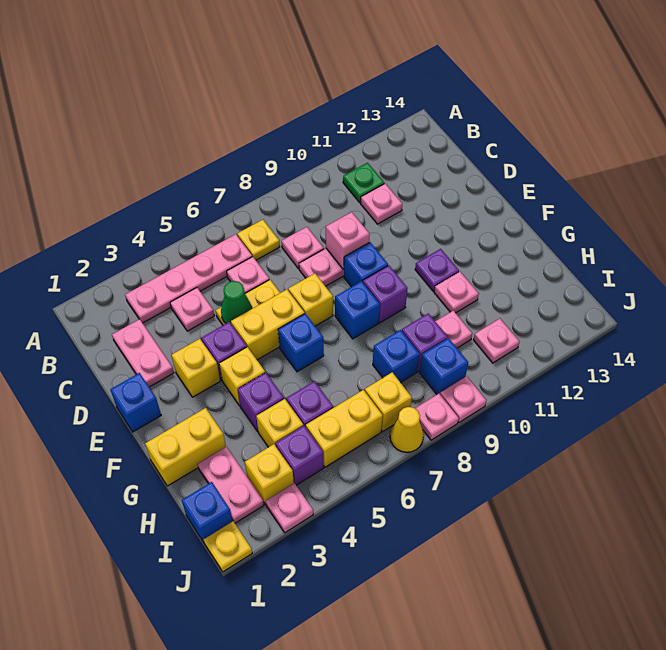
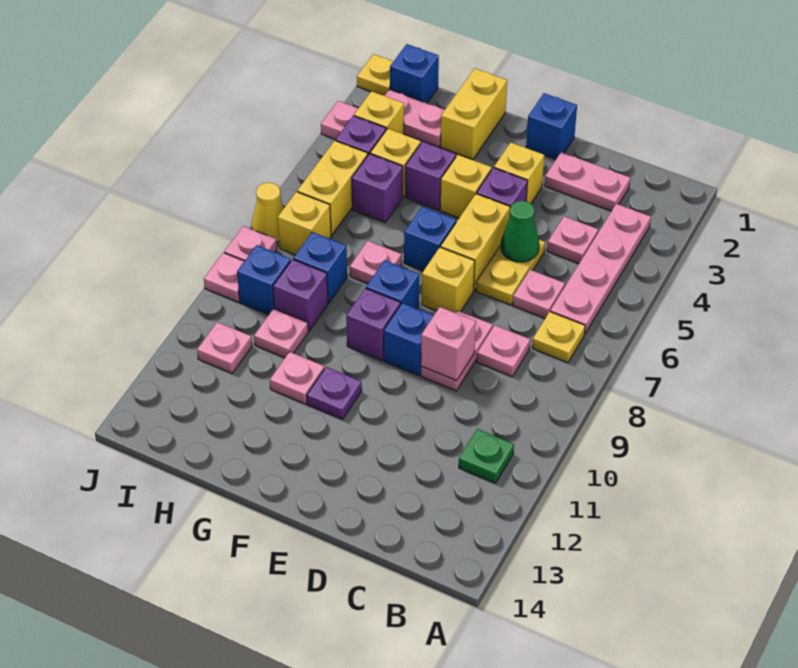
pink 1x1 plate [361,184,402,224] -> pink 1x1 plate moved to [350,241,402,283]

